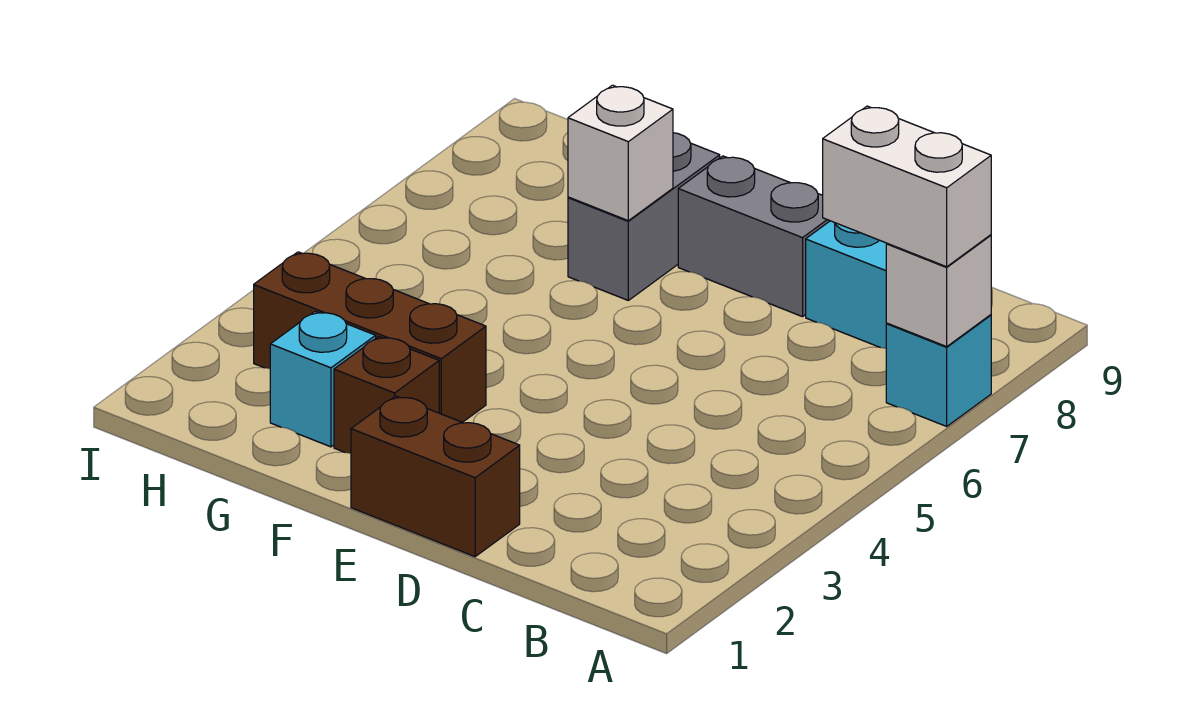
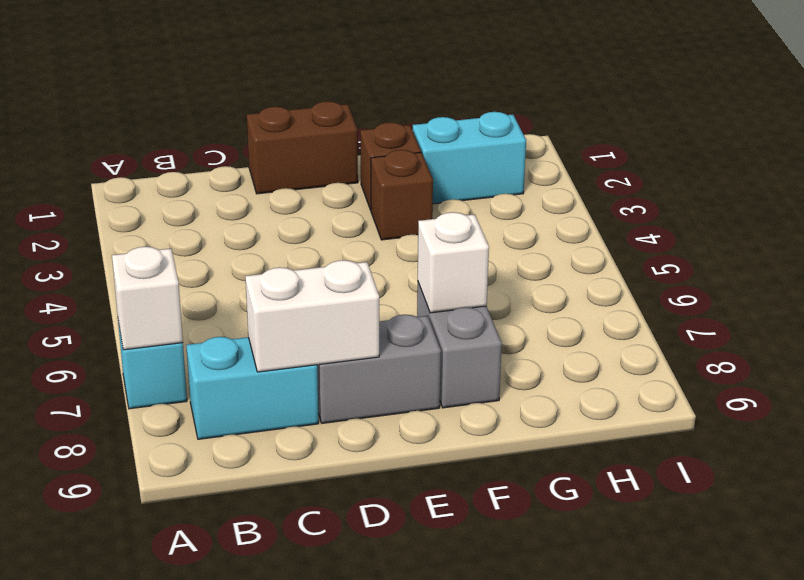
white 1x2 brick [823,106,991,267] -> white 1x2 brick moved to [245,260,379,372]
brown 1x3 brick [254,252,486,422] -> brown 1x1 brick [371,150,433,240]
cyan 1x1 brick [270,312,376,447] -> cyan 1x2 brick [413,112,526,204]

